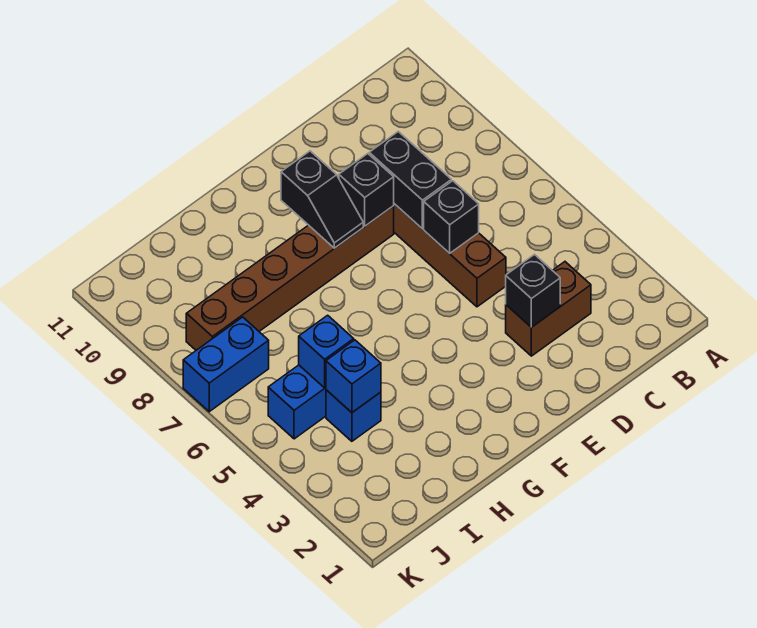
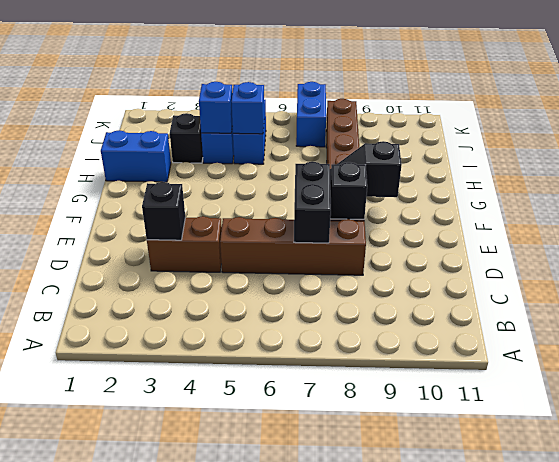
brown 1x2 brick [506,262,591,356] -> brown 1x2 brick turned to [147,216,222,272]
black 1x1 brick [424,181,479,253] -> black 1x1 brick moved to [170,113,203,163]
black 1x2 brick [369,132,451,229] -> black 1x2 brick turned to [294,162,331,243]
none -> blue 1x2 brick [101,130,171,182]

